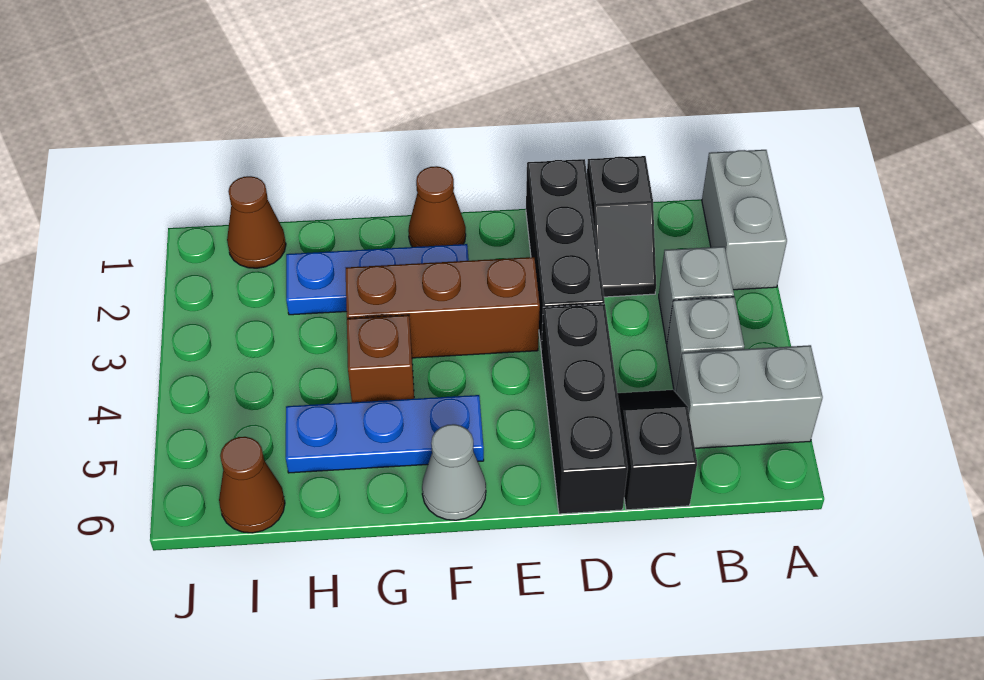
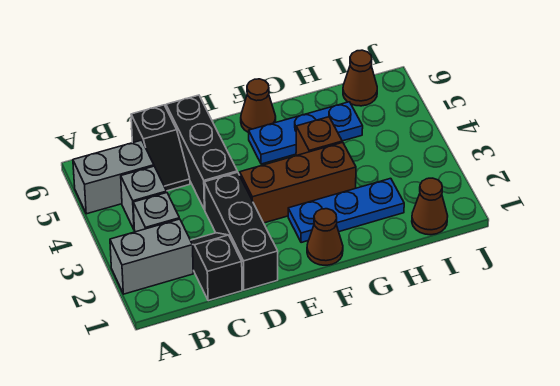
grey 1x2 brick [702,150,787,290] -> grey 1x2 brick turned to [110,219,193,294]
grey 1x1 cone [422,424,486,520] -> brown 1x1 cone [241,79,276,133]

